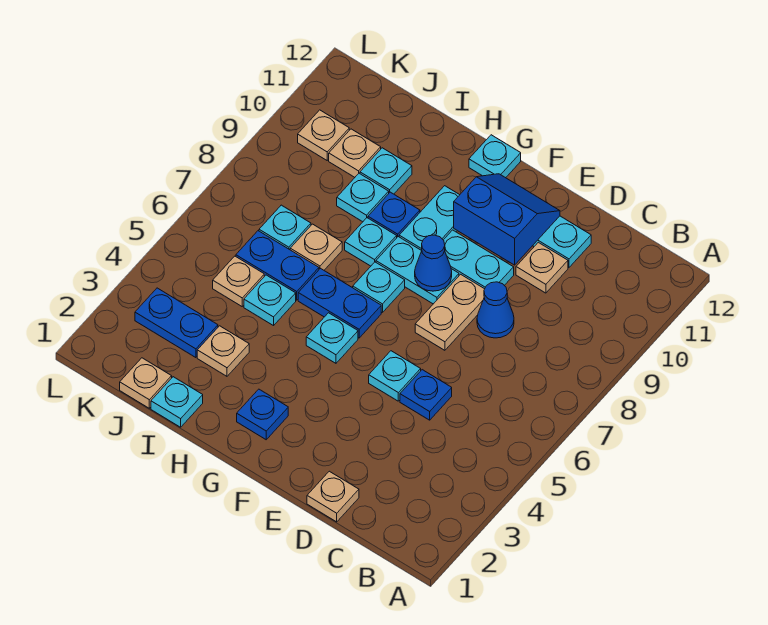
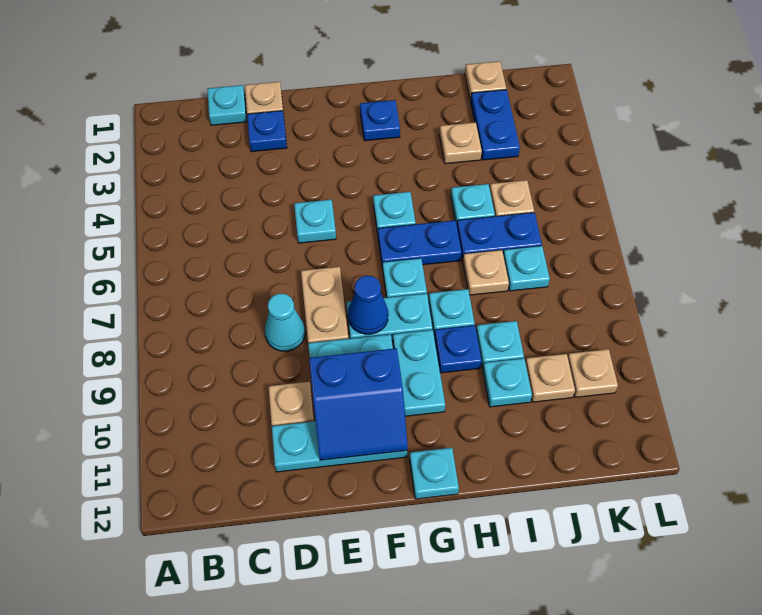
blue 1x1 plate [400,370,452,420] -> blue 1x1 plate moved to [247,111,287,152]
blue 1x1 cone [477,282,514,338] -> cyan 1x1 cone [265,293,305,351]
cyan 1x1 plate [151,377,203,427] -> cyan 1x1 plate moved to [208,85,247,125]
blue 1x2 plate [135,288,218,358] -> blue 1x2 plate turned to [471,90,520,160]

